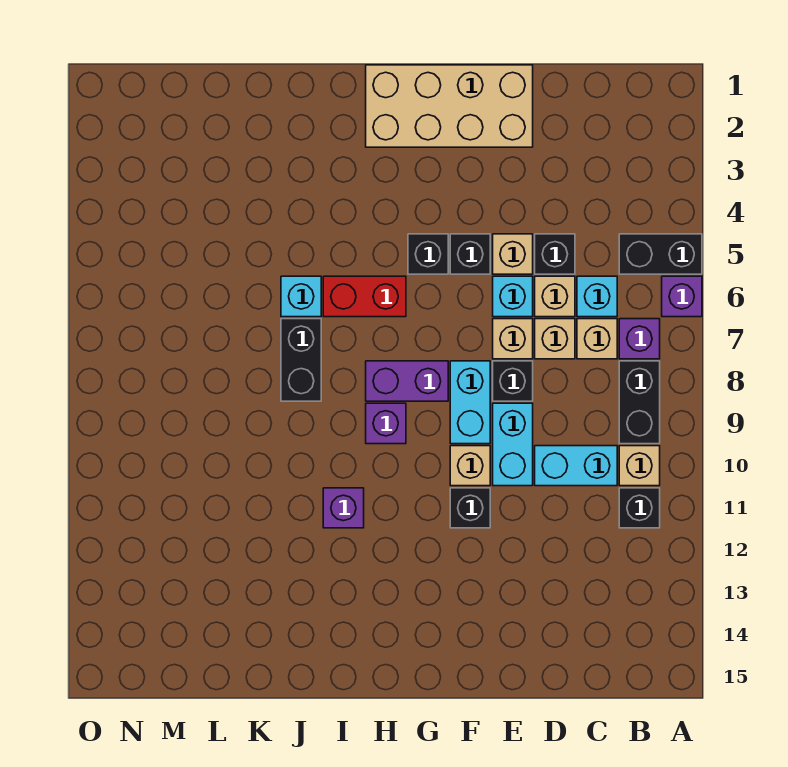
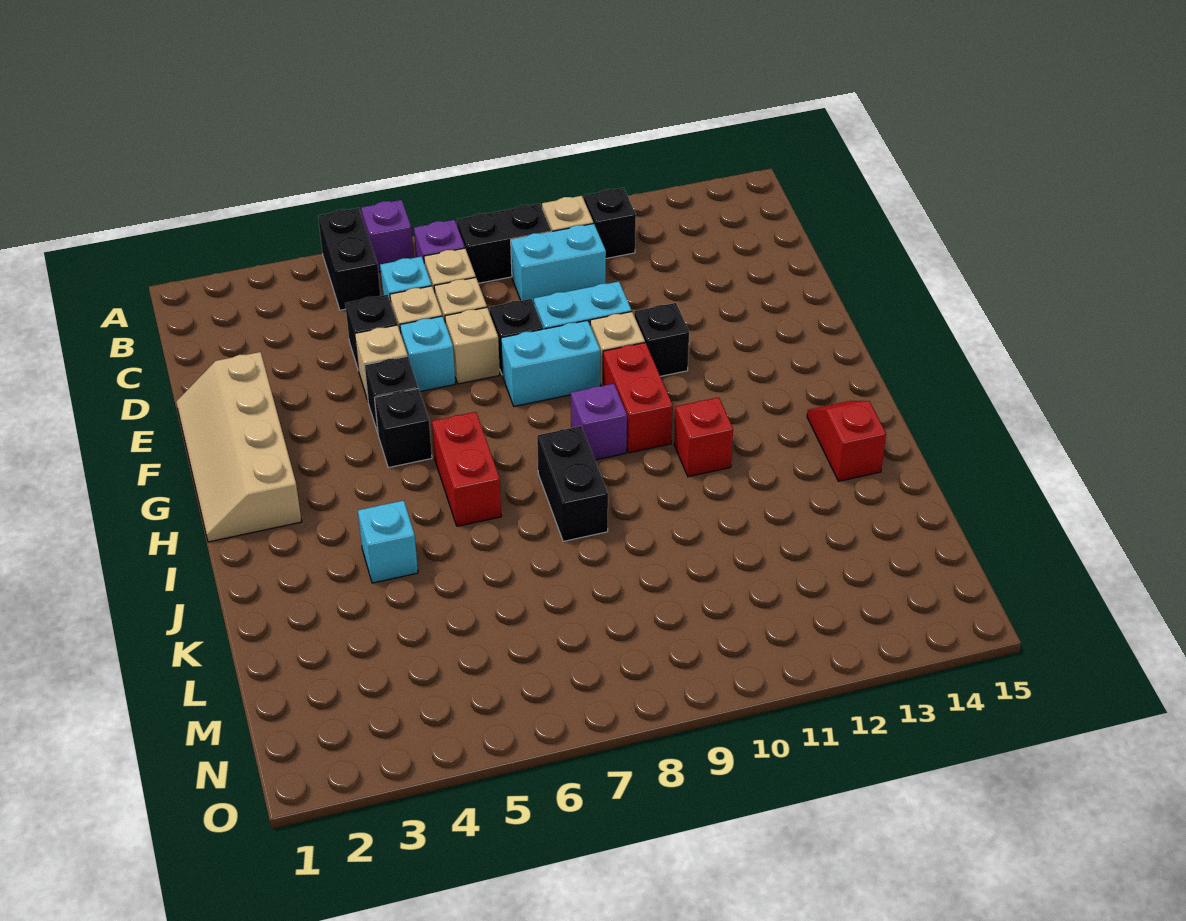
cyan 1x2 brick [535,446,617,486] -> cyan 1x2 brick turned to [511,224,606,303]
tan 2x4 brick [366,65,533,147] -> tan 2x4 slope [176,352,302,542]
purple 1x2 brick [366,361,448,401] -> none
none -> red 1x2 brick [603,343,673,453]
purple 1x1 brick [323,488,364,528] -> red 1x1 brick [674,397,733,477]
none -> red 1x2 slope [807,401,886,481]
cyan 1x1 brick [281,276,321,317] -> cyan 1x1 brick moved to [358,501,418,583]
black 1x2 brick [281,319,321,401] -> black 1x2 brick turned to [537,426,608,541]

